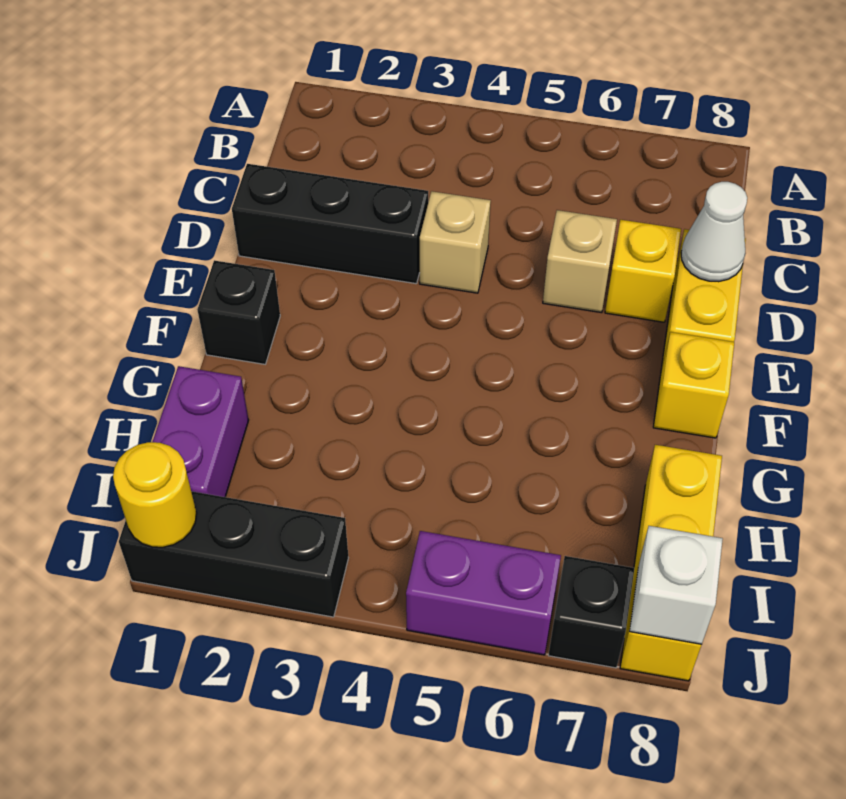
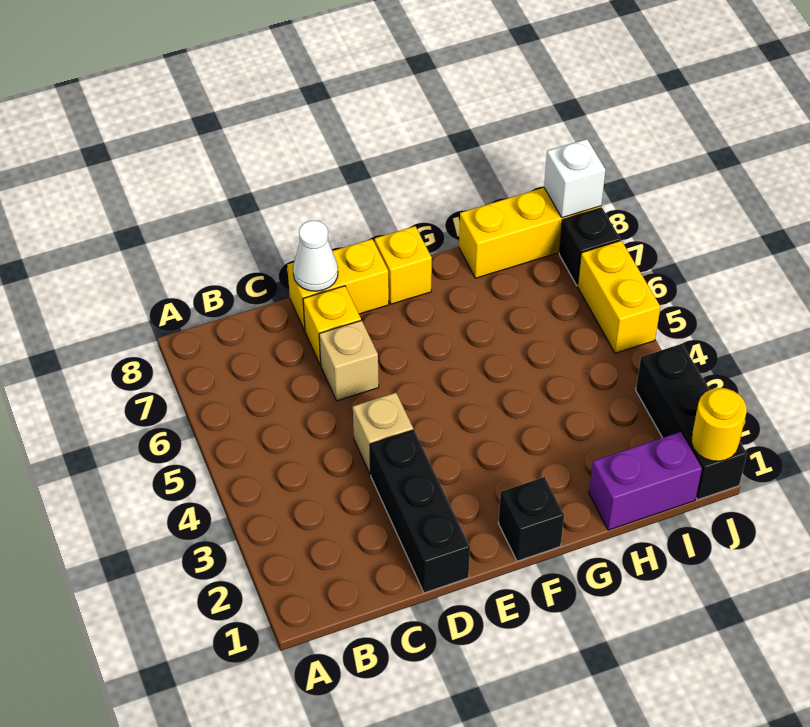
purple 1x2 brick [406,531,561,655] -> yellow 1x2 brick [578,241,660,353]

